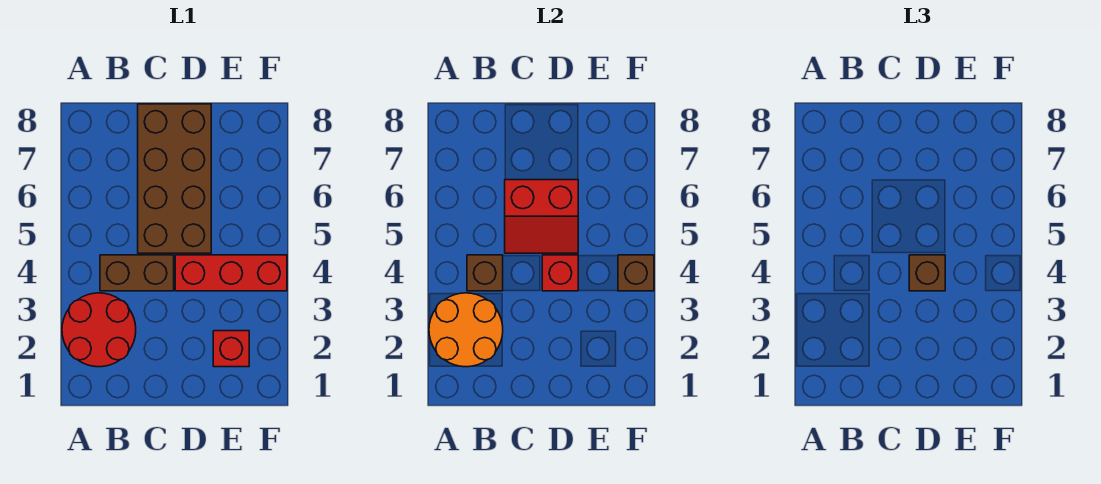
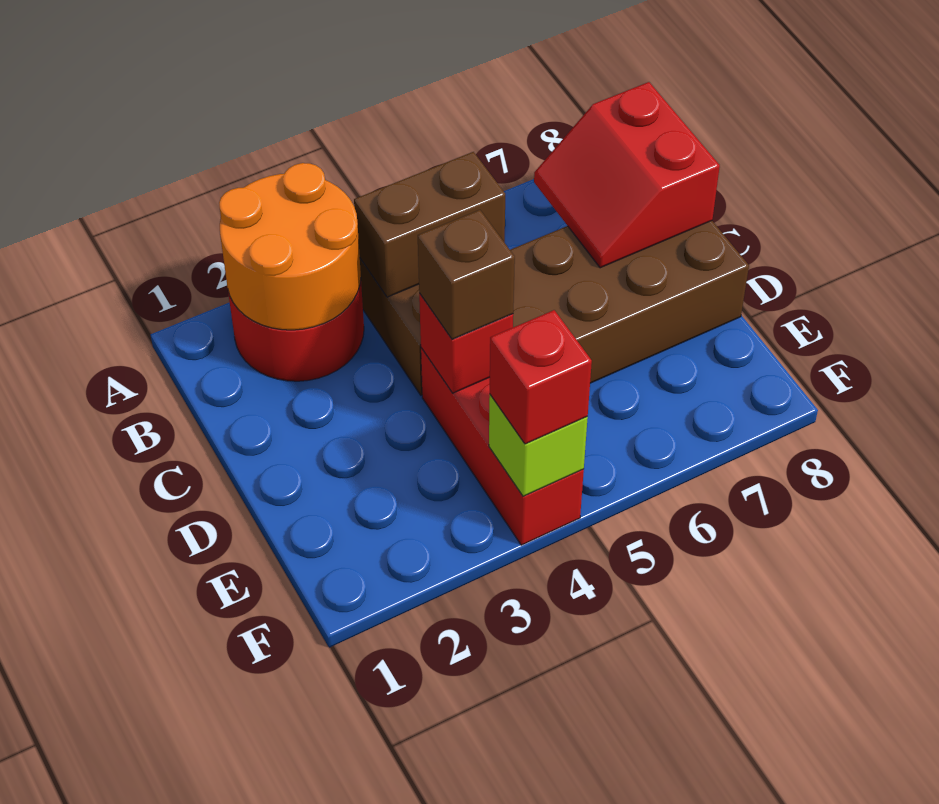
brown 1x1 brick [467,255,503,291] -> brown 1x2 brick [354,152,505,297]
red 2x2 slope [505,180,578,253] -> red 2x2 slope moved to [534,82,720,268]
red 1x1 brick [213,331,249,367] -> red 1x1 brick moved to [490,310,592,444]
brown 1x1 brick [618,255,654,291] -> lime 1x1 brick [489,395,588,496]

